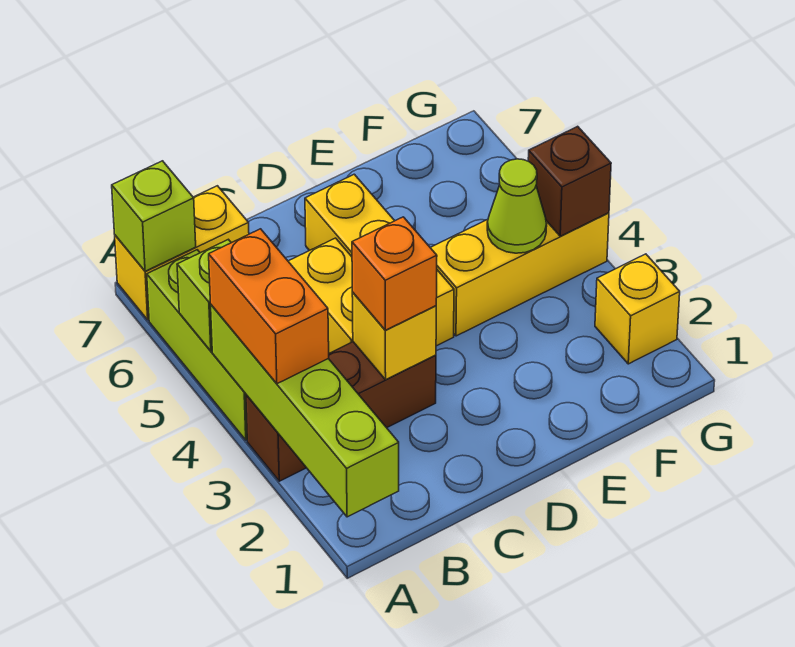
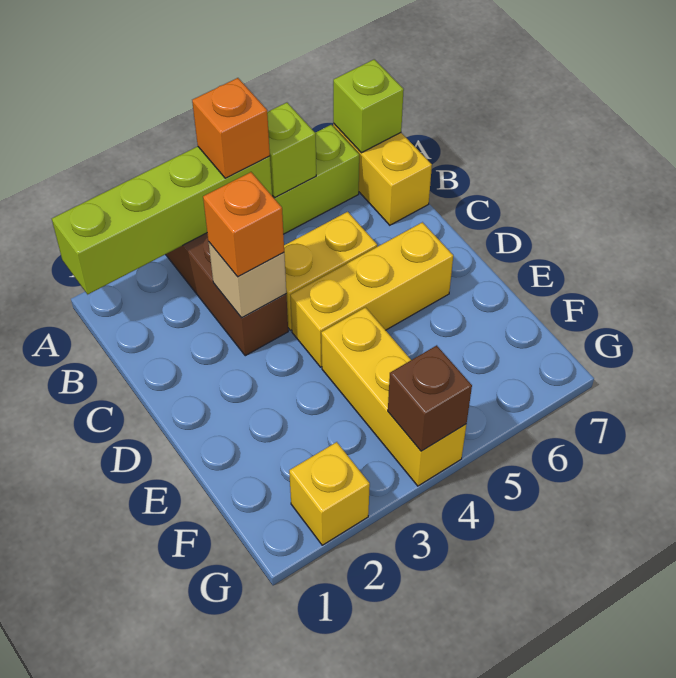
orange 1x2 brick [209,229,329,384] -> orange 1x1 brick [192,78,270,178]
yellow 1x1 brick [352,293,436,380] -> tan 1x1 brick [209,242,286,318]
lime 1x1 cone [487,159,547,253] -> none

